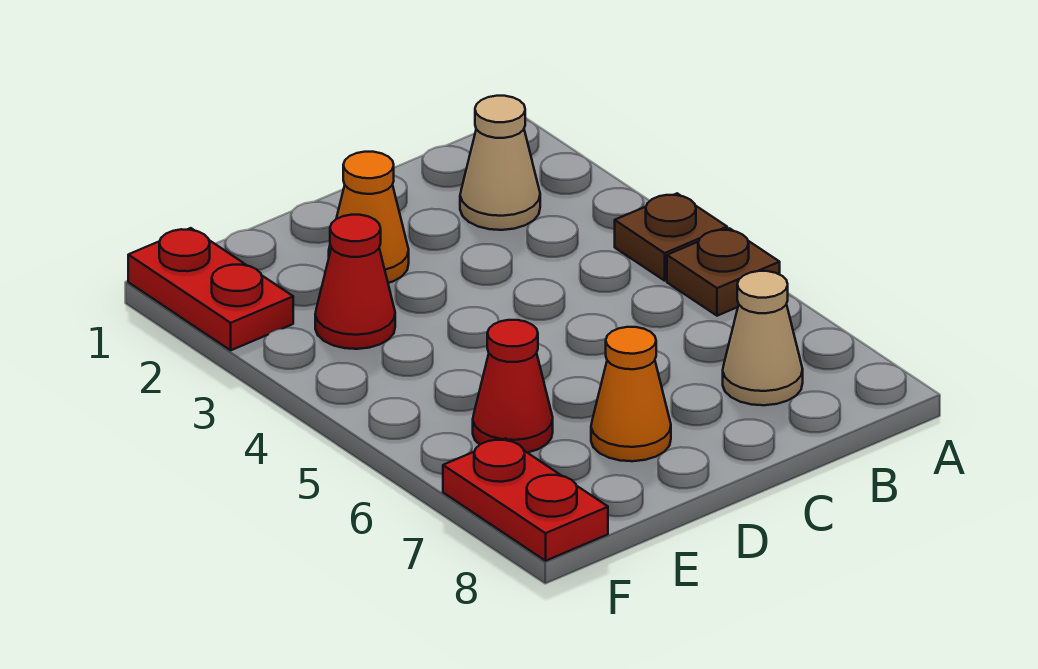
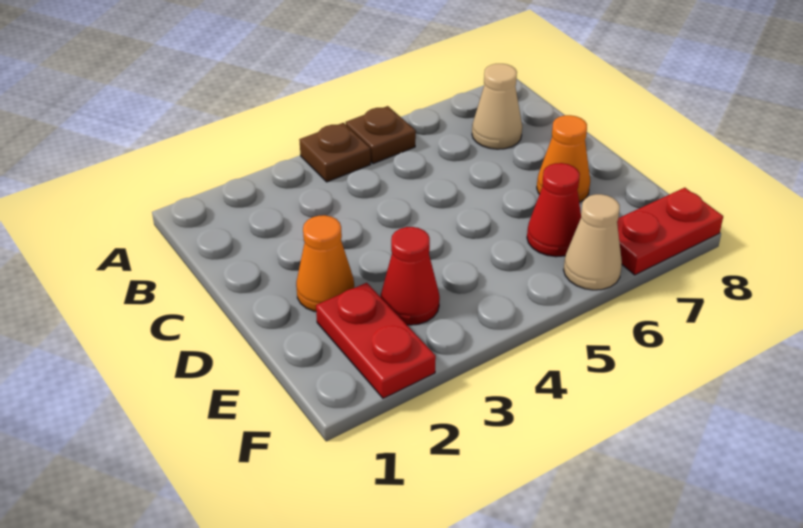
tan 1x1 cone [460,96,540,230] -> tan 1x1 cone moved to [564,194,622,290]
red 1x2 plate [128,228,293,350] -> red 1x2 plate turned to [316,283,436,398]

